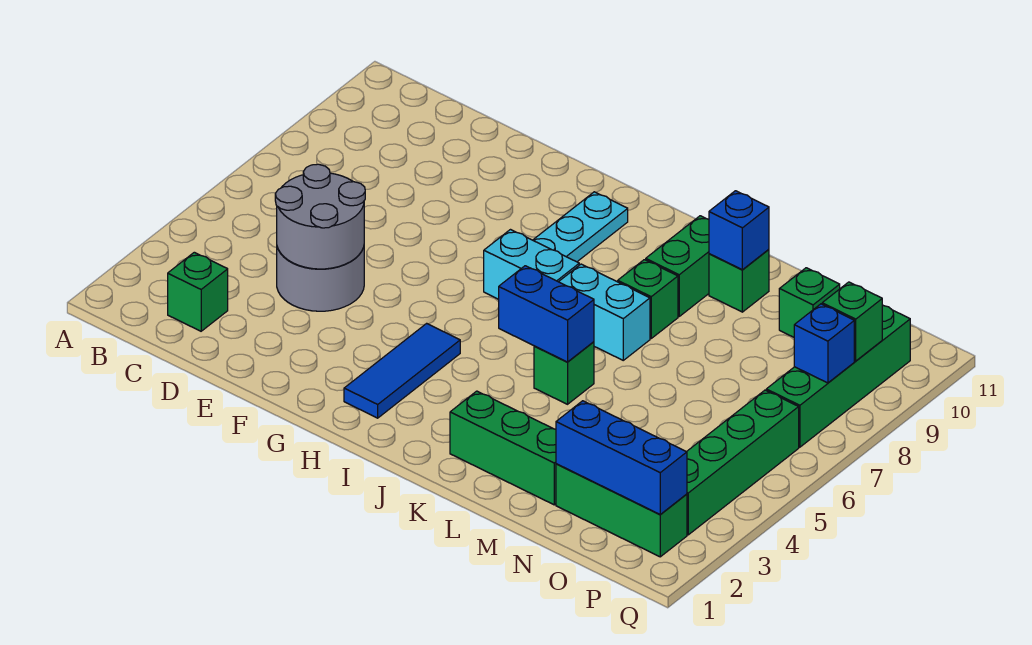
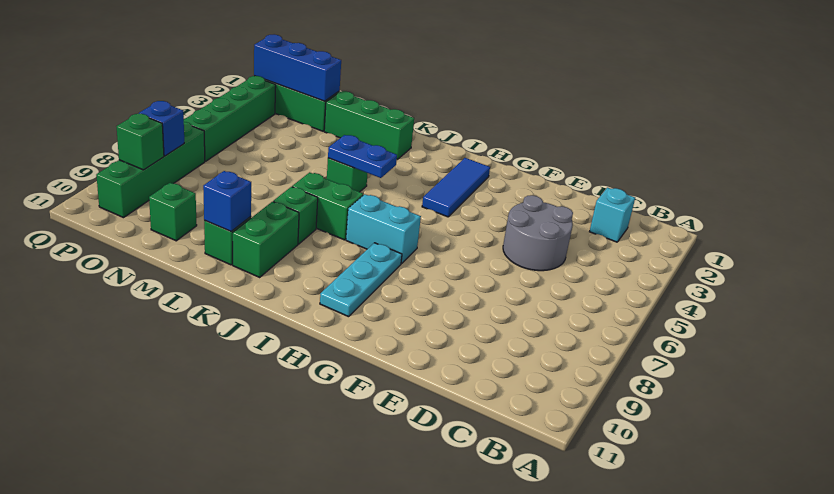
green 1x1 brick [168,252,228,331] -> cyan 1x1 brick [589,188,635,242]
grey 2x2 round brick [275,164,365,269] -> none
blue 1x2 brick [499,266,594,362] -> blue 1x2 plate [328,135,397,178]
cyan 1x2 brick [559,264,650,360] -> green 1x2 brick [292,172,363,240]

